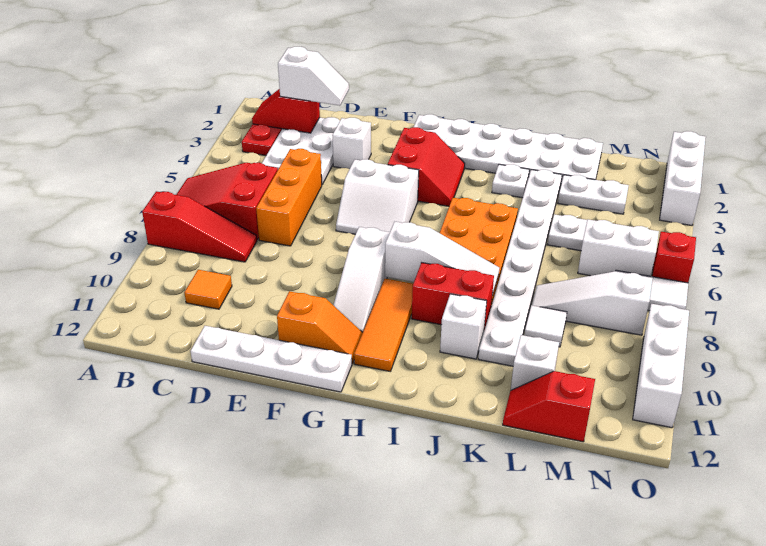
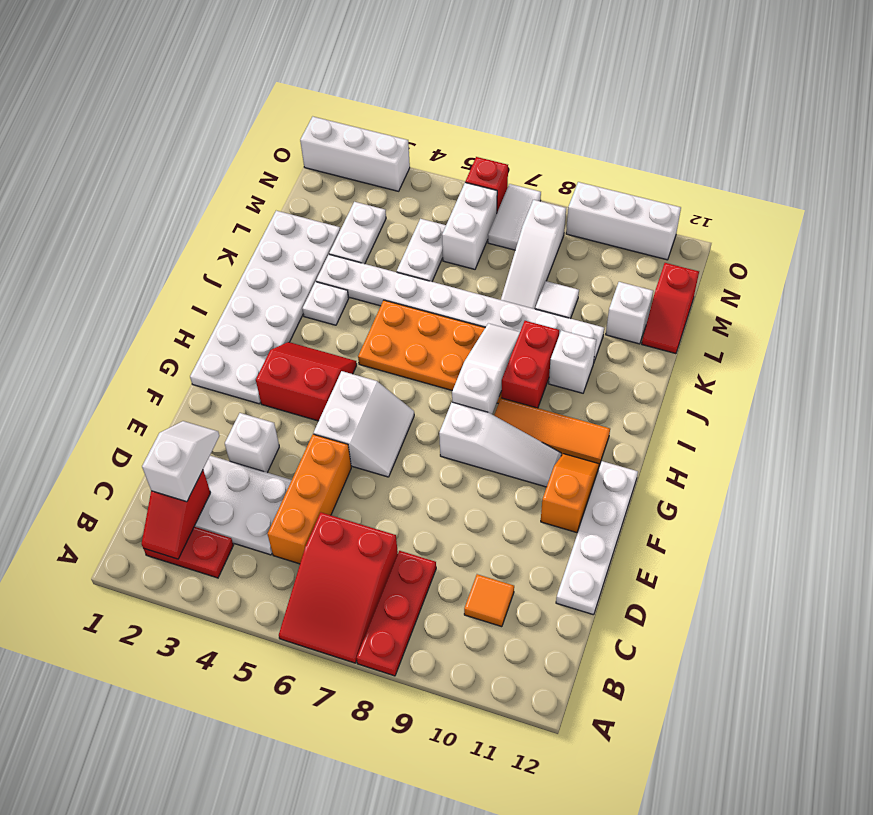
red 1x3 slope [142,191,257,262] -> red 1x3 plate [357,551,436,676]
orange 1x3 brick [256,149,322,246] -> orange 1x3 brick turned to [267,434,351,564]

